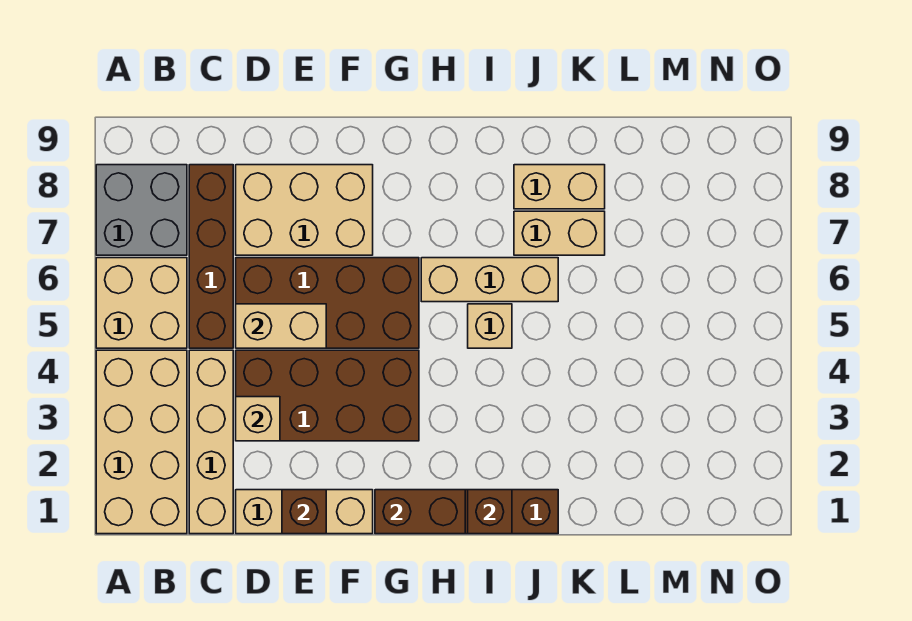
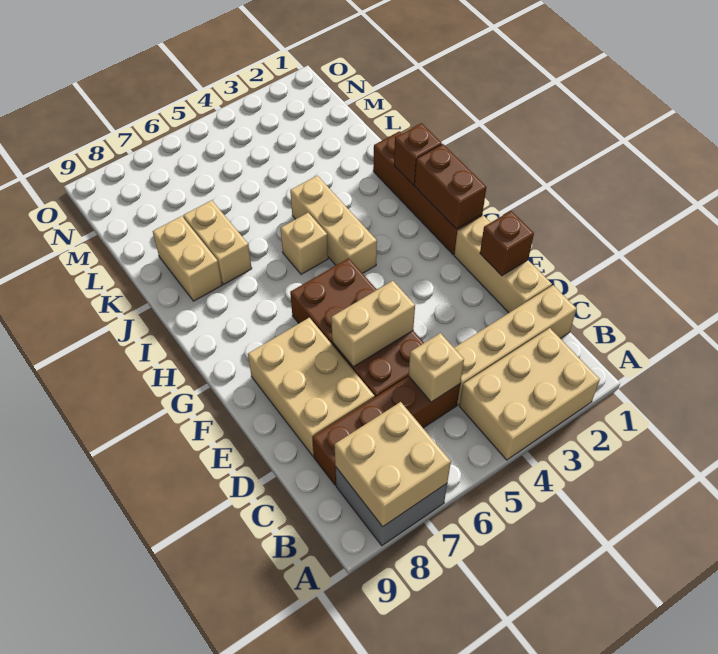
tan 2x4 brick [96,350,187,534] -> tan 2x3 brick [459,328,600,460]
tan 2x2 brick [96,258,187,348] -> tan 2x2 brick moved to [335,402,451,527]
brown 2x4 brick [236,350,419,441] -> none
tan 1x1 brick [236,397,280,441] -> tan 1x1 brick moved to [409,333,464,402]
tan 1x2 brick [236,304,326,348] -> tan 1x2 brick turned to [331,281,415,367]
tan 1x3 brick [421,258,558,302] -> tan 1x3 brick moved to [290,176,377,273]

